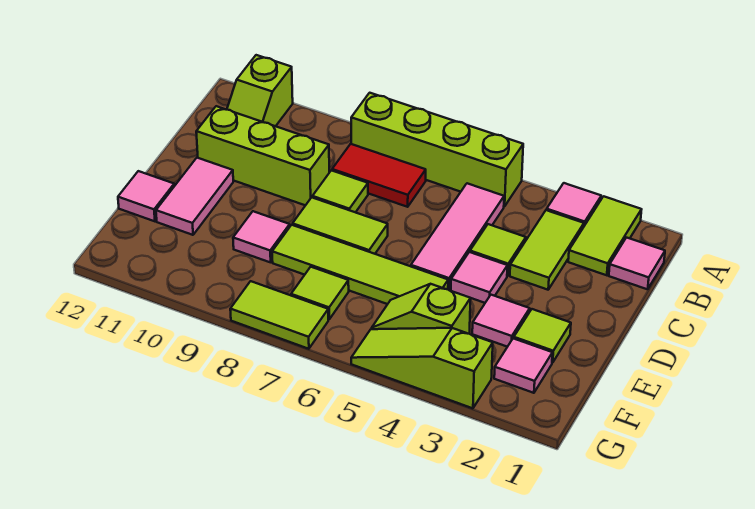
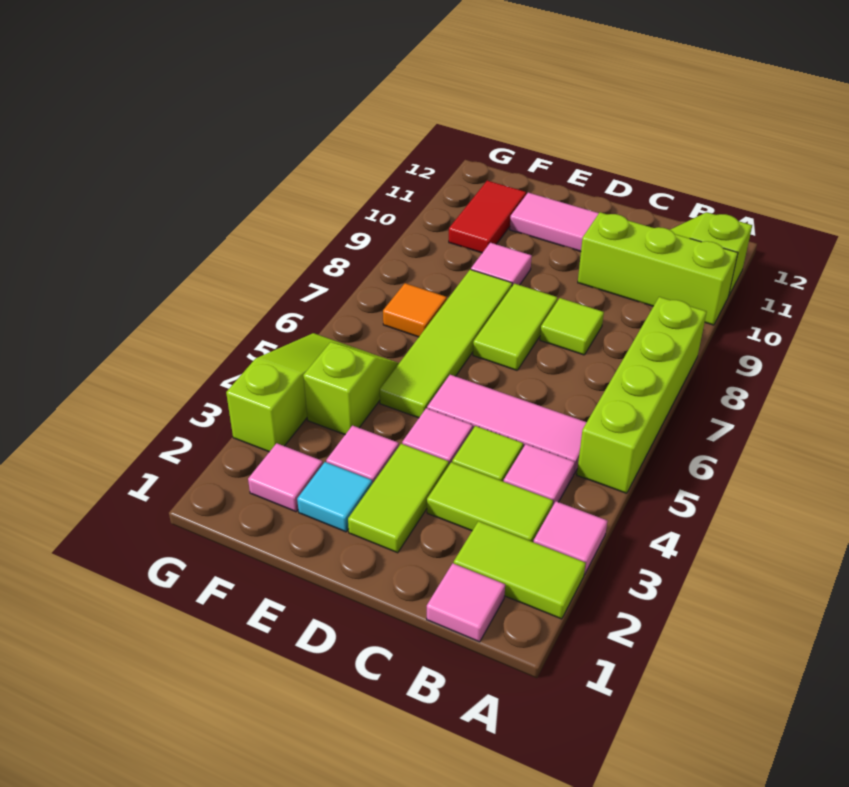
red 1x2 tile [332,144,426,207] -> red 1x2 tile moved to [449,181,526,253]
lime 1x3 brick [196,106,329,205] -> lime 1x3 brick turned to [578,212,738,325]
lime 1x1 tile [514,309,571,363] -> cyan 1x1 tile [297,462,372,532]
pink 1x1 tile [118,171,174,221] -> pink 1x1 tile moved to [504,444,575,507]
lime 1x1 tile [291,267,349,319] -> orange 1x1 tile [383,283,447,337]
lime 1x2 tile [230,281,328,349] -> lime 1x2 tile moved to [348,444,449,553]

